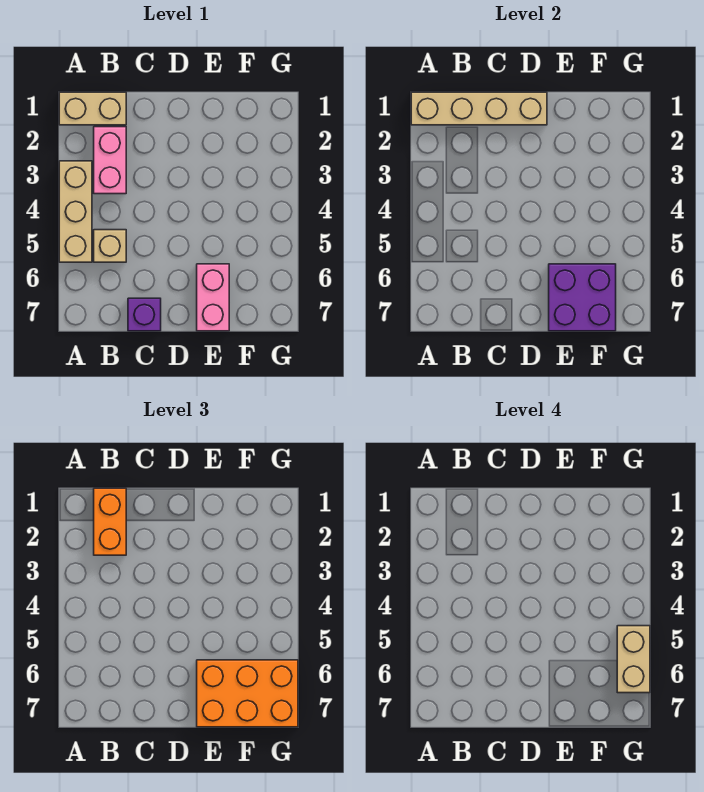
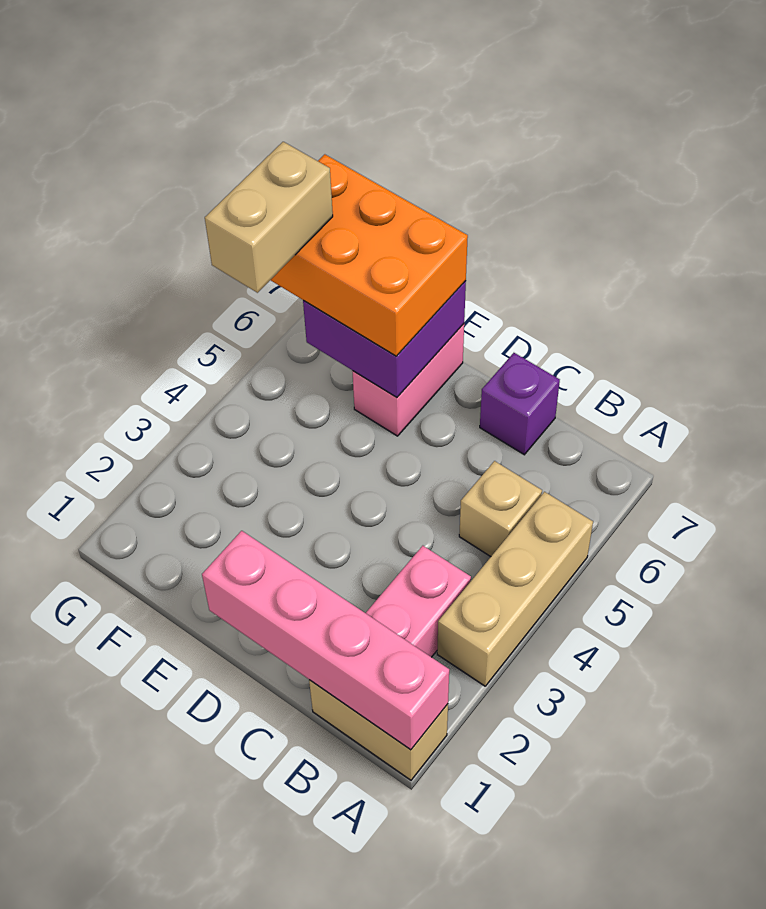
tan 1x4 brick [411,92,547,125] -> pink 1x4 brick [202,531,449,750]
orange 1x2 brick [94,488,126,555] -> none

